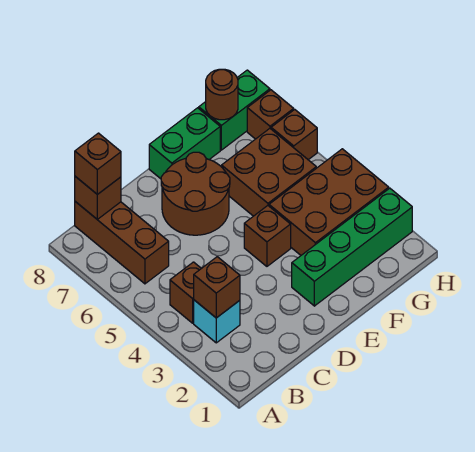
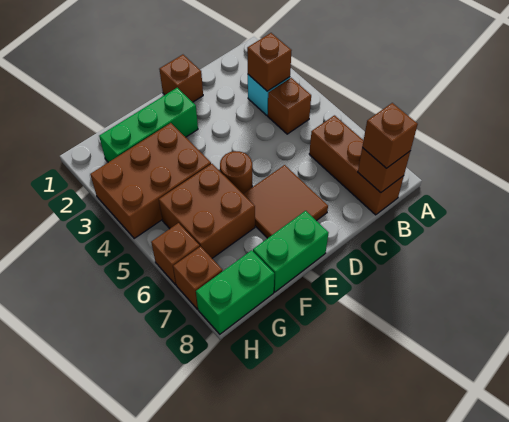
brown 2x2 round brick [161,152,230,235] -> brown 2x2 tile [243,165,328,238]
green 1x4 brick [292,188,412,306] -> green 1x3 brick [99,88,198,162]
brown 1x1 brick [244,206,291,266] -> brown 1x1 brick moved to [159,55,203,102]
brown 1x1 round brick [206,69,238,120] -> brown 1x1 round brick moved to [220,151,252,194]

